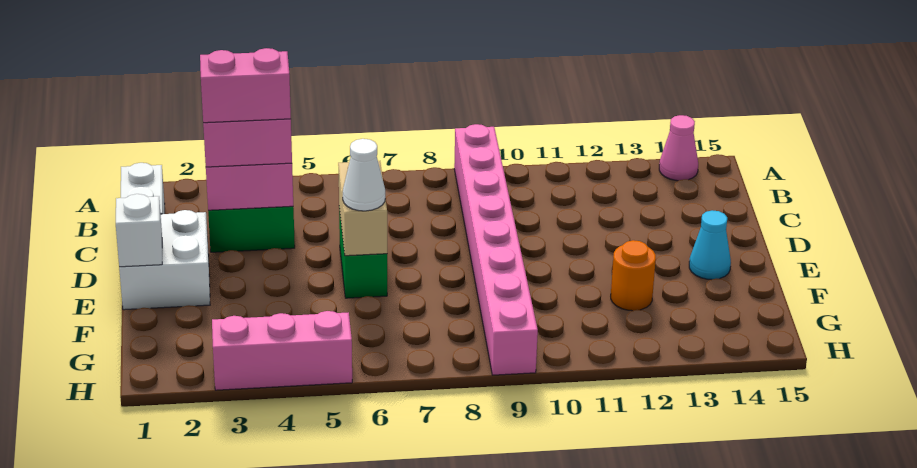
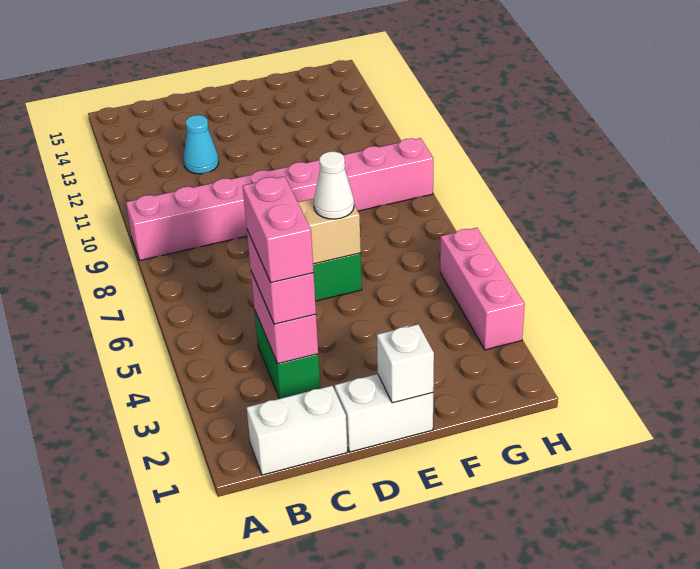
pink 1x1 cone [659,115,698,181] -> none
white 2x2 brick [119,210,210,310] -> white 1x2 brick [335,374,433,452]
cyan 1x1 cone [689,210,731,279] -> cyan 1x1 cone moved to [183,115,219,174]
orange 1x1 round brick [611,240,656,311] -> none

